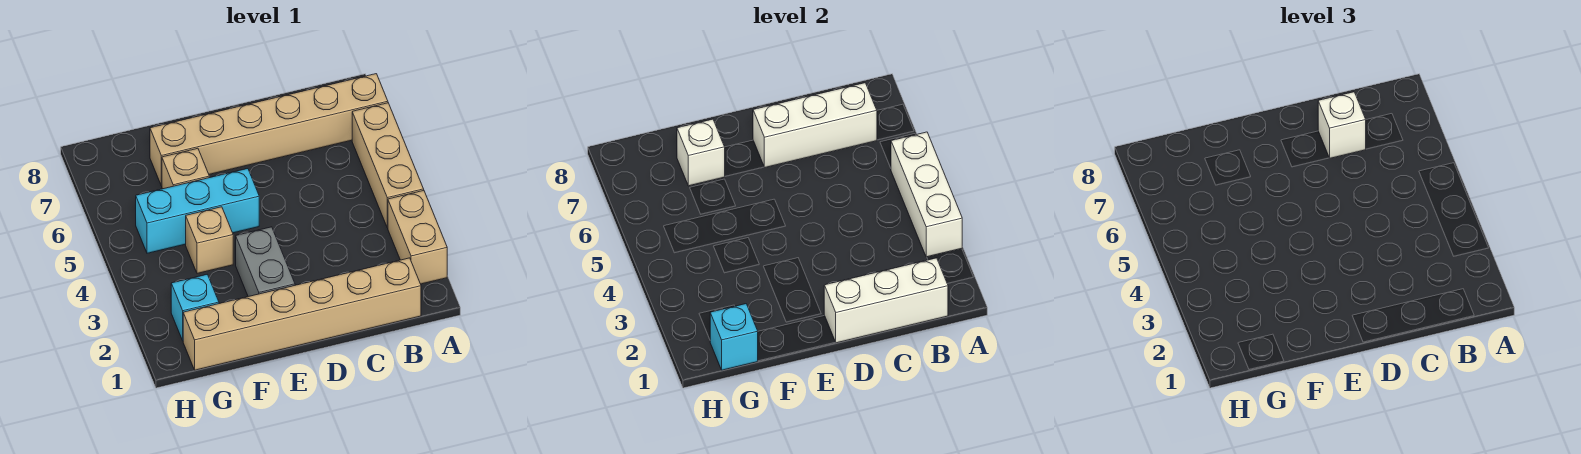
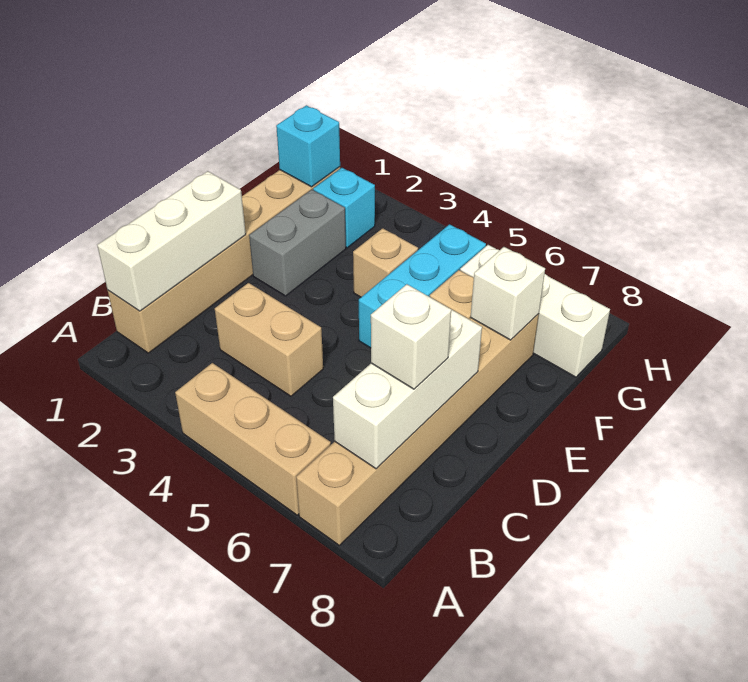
tan 1x2 brick [388,191,447,284] -> tan 1x2 brick moved to [215,283,323,396]
white 1x3 brick [891,132,962,257] -> white 1x3 brick moved to [460,245,610,377]
grey 1x2 brick [236,227,295,297] -> grey 1x2 brick turned to [249,190,346,296]

